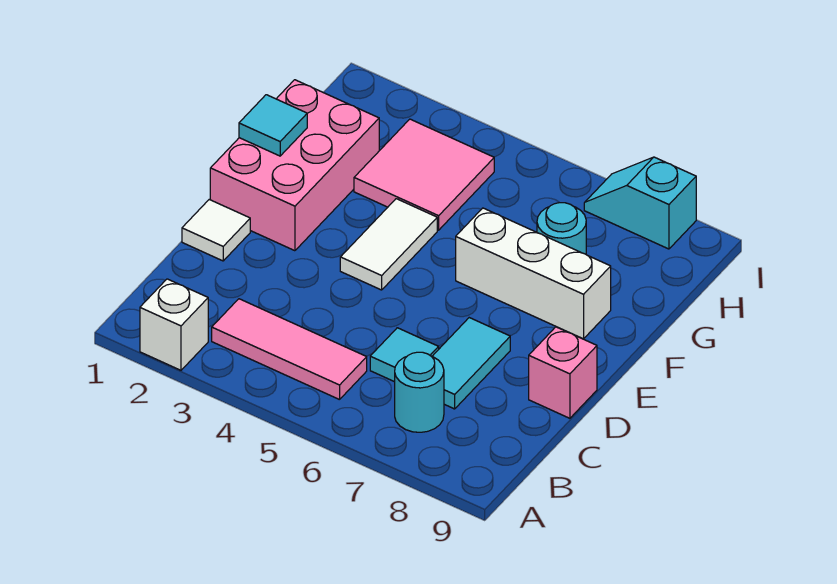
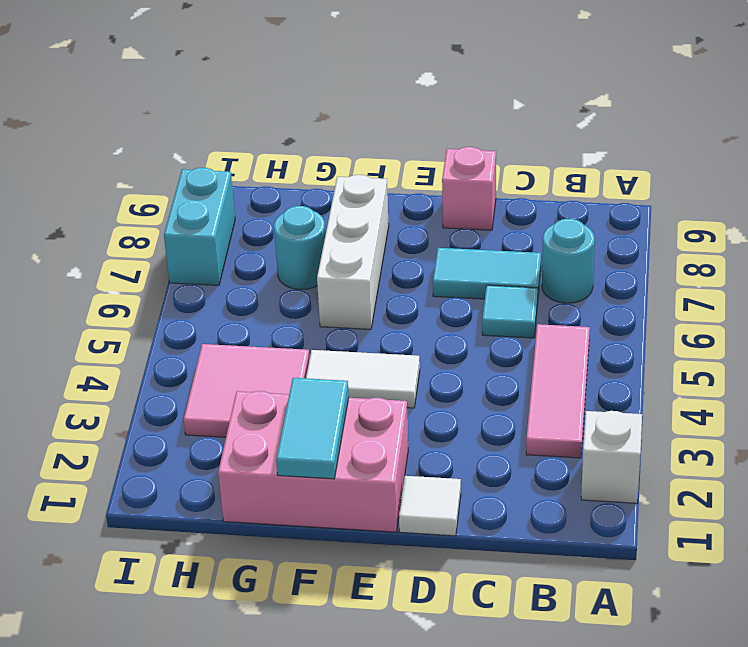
cyan 1x1 tile [239,95,307,156] -> cyan 1x2 tile [276,378,349,479]
cyan 1x2 slope [584,157,696,249] -> cyan 1x2 brick [164,168,235,285]

